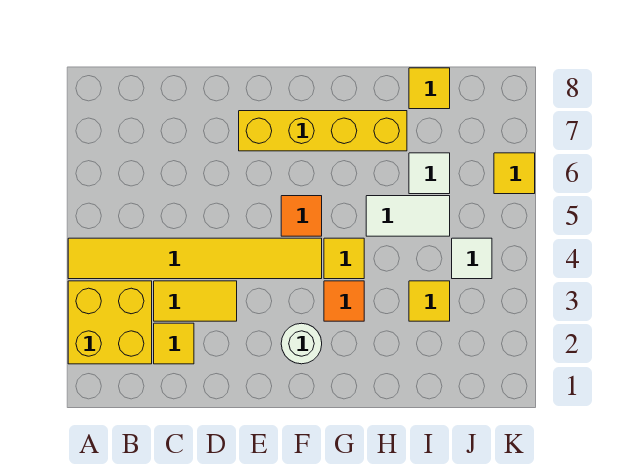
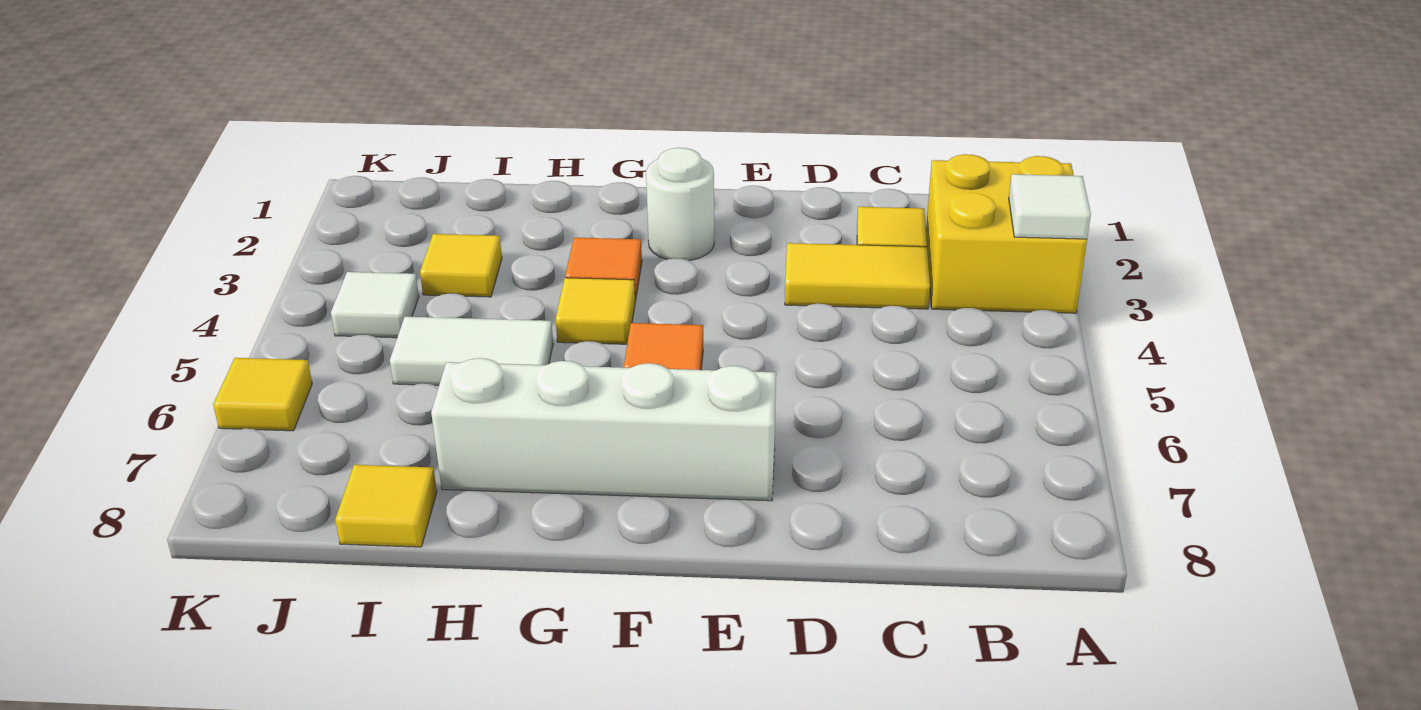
yellow 1x6 tile [68,238,322,279] -> none
yellow 1x4 brick [239,111,407,151] -> white 1x4 brick [431,358,776,501]
white 1x1 tile [409,153,450,194] -> white 1x1 tile moved to [1009,174,1091,239]

